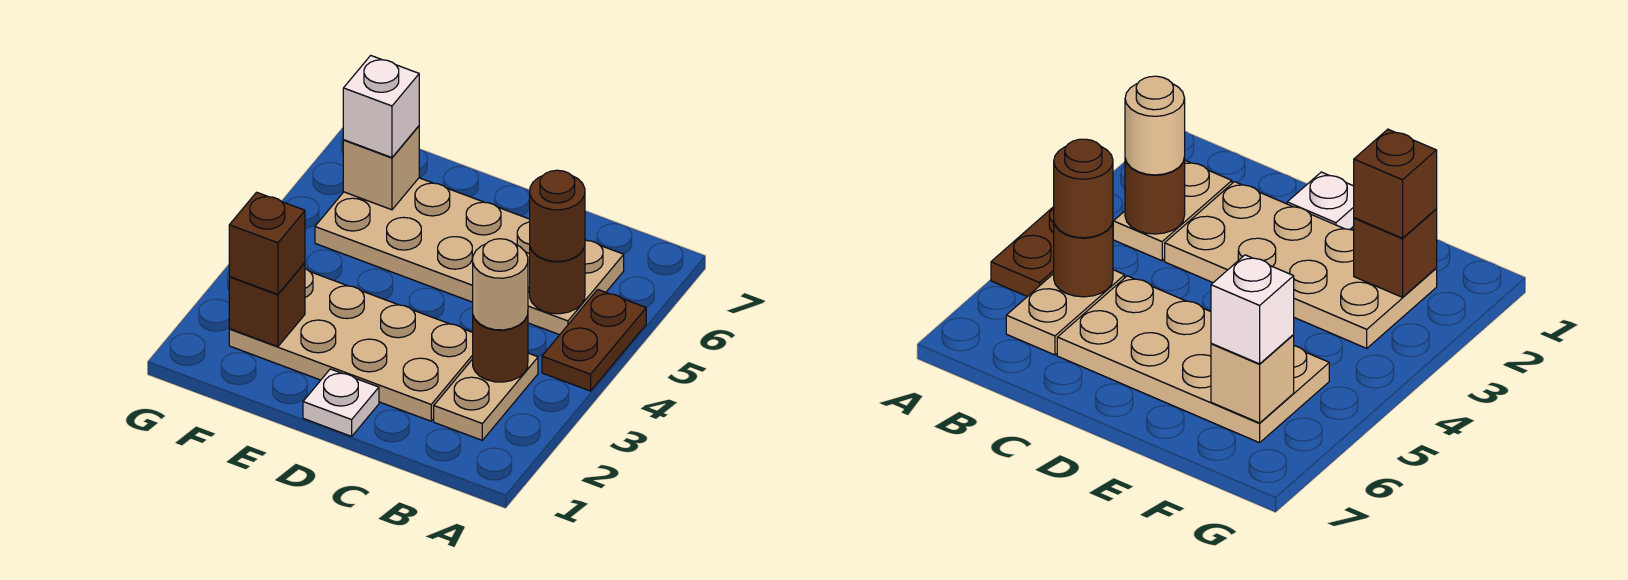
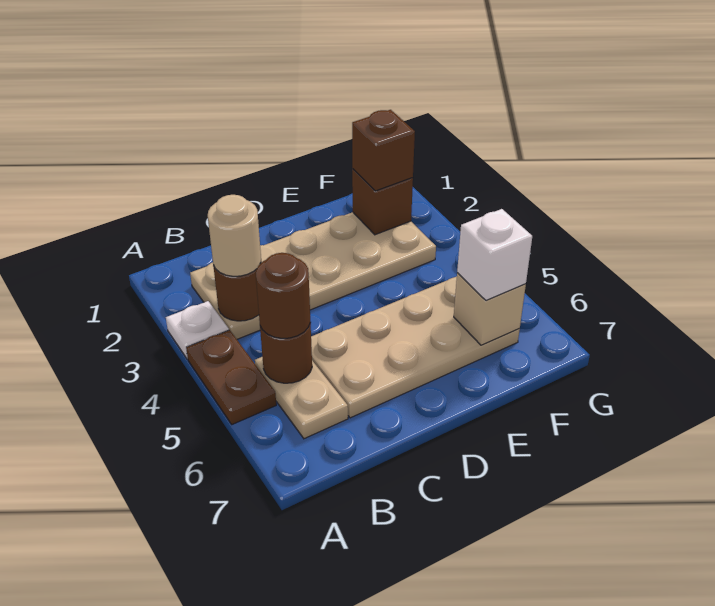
white 1x1 plate [303,369,379,436] -> white 1x1 plate moved to [166,301,229,359]

